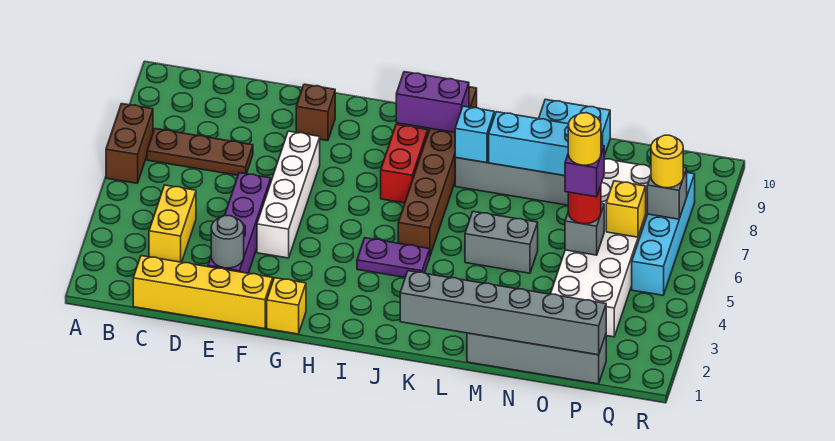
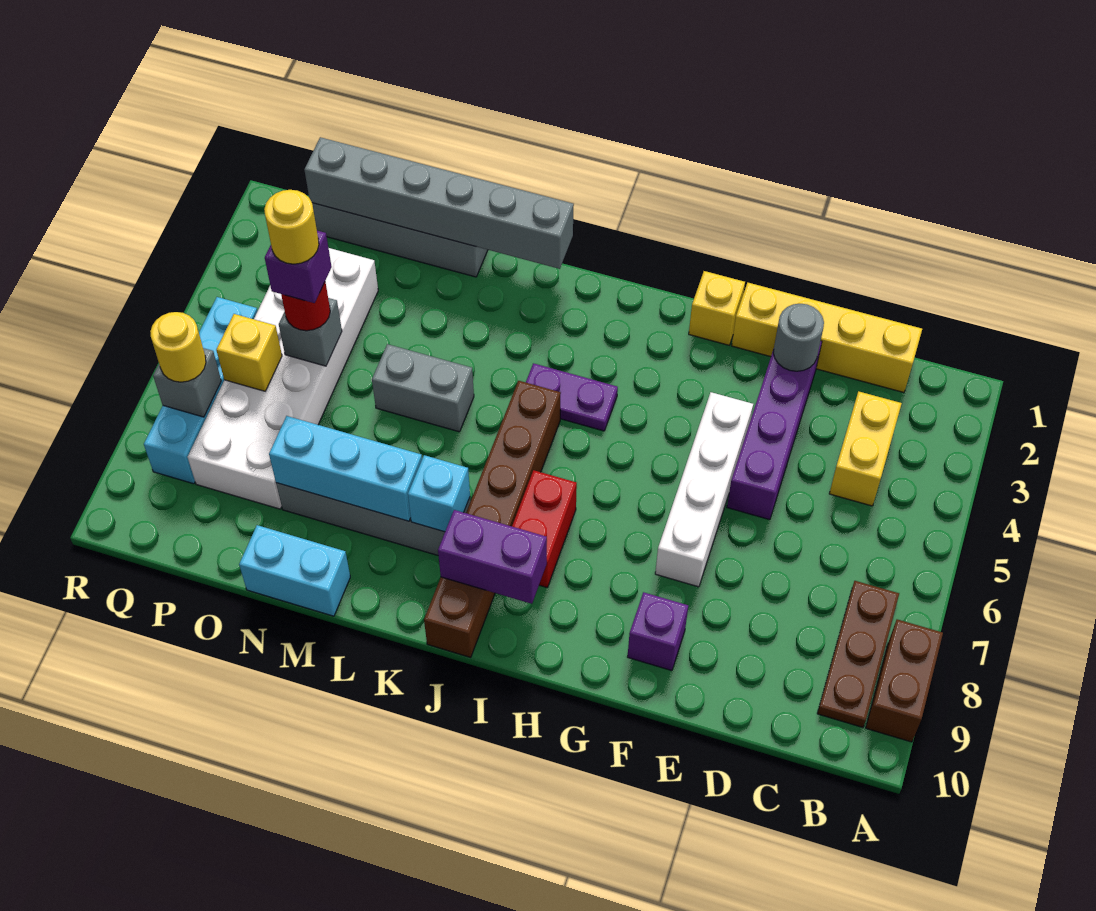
brown 1x2 brick [106,104,153,183] -> brown 1x2 brick moved to [866,619,943,742]
brown 1x3 plate [147,129,253,175] -> brown 1x3 plate turned to [817,581,899,727]
brown 1x1 brick [296,84,335,141] -> purple 1x1 brick [628,592,688,671]

